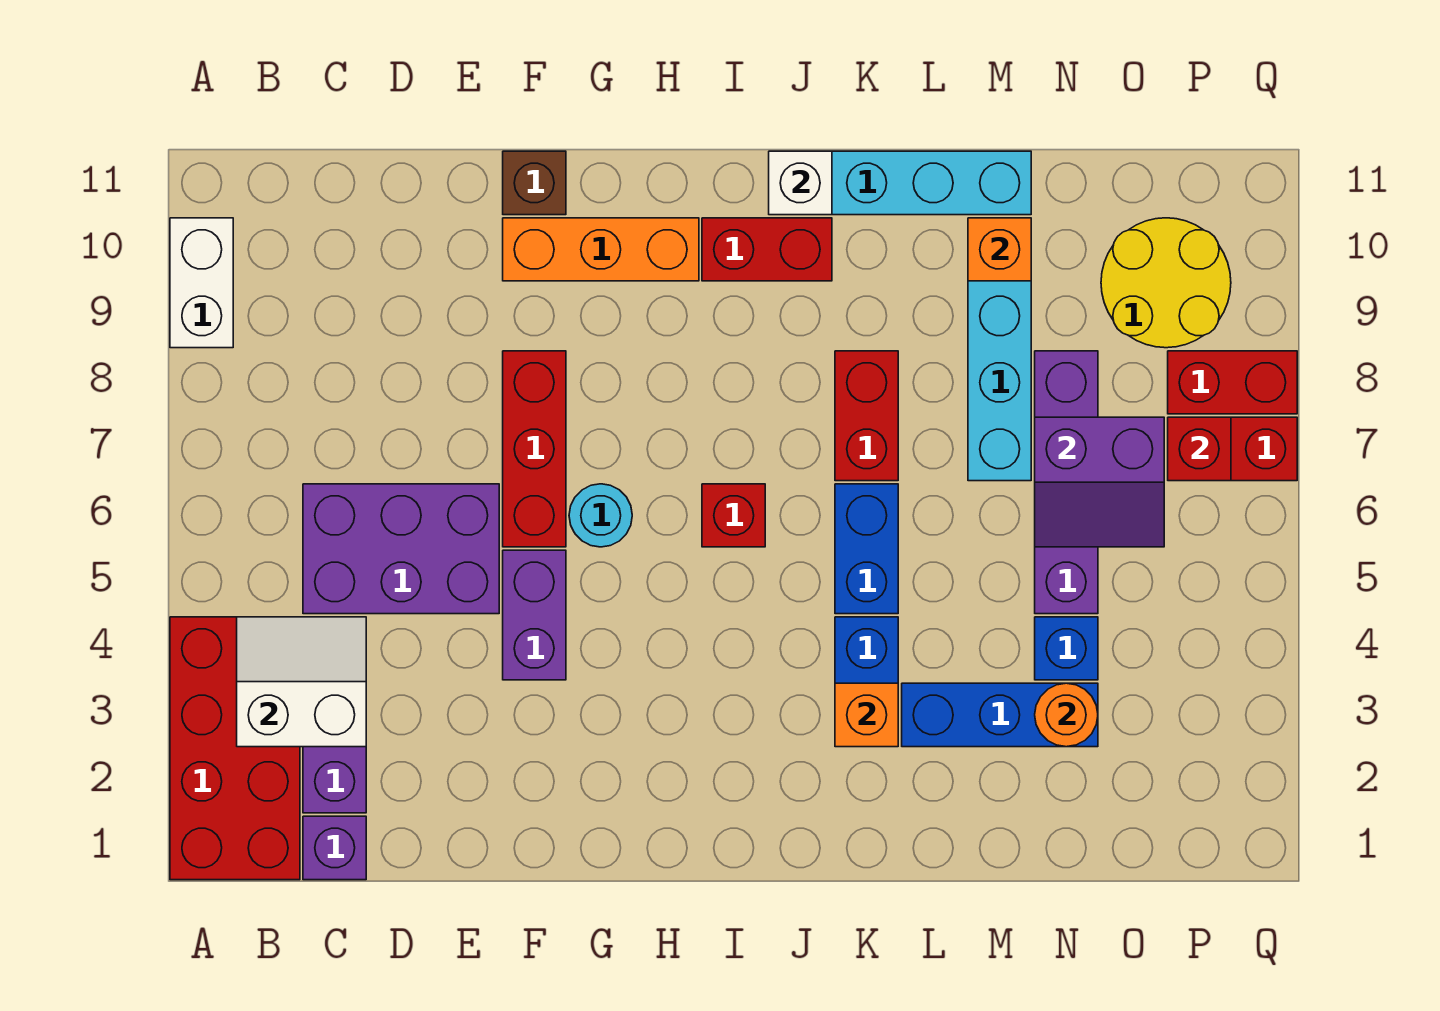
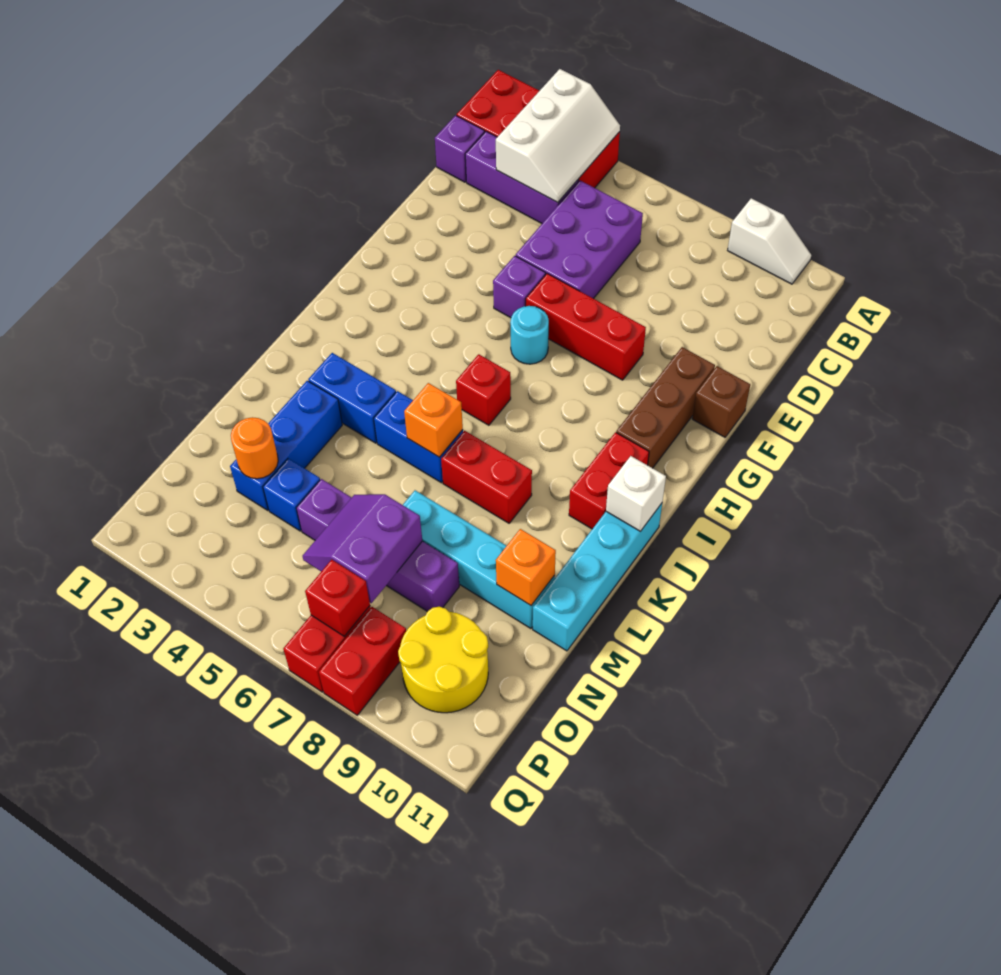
white 1x2 brick [170,218,233,348] -> white 1x2 slope [728,198,811,284]
white 2x2 slope [237,617,366,747] -> white 2x3 slope [496,69,620,203]
purple 1x2 brick [503,550,566,680] -> purple 1x1 brick [493,256,546,318]
orange 1x3 brick [503,218,699,281] -> brown 1x3 brick [616,347,715,468]
orange 1x1 brick [835,683,898,747] -> orange 1x1 brick moved to [404,383,463,457]

